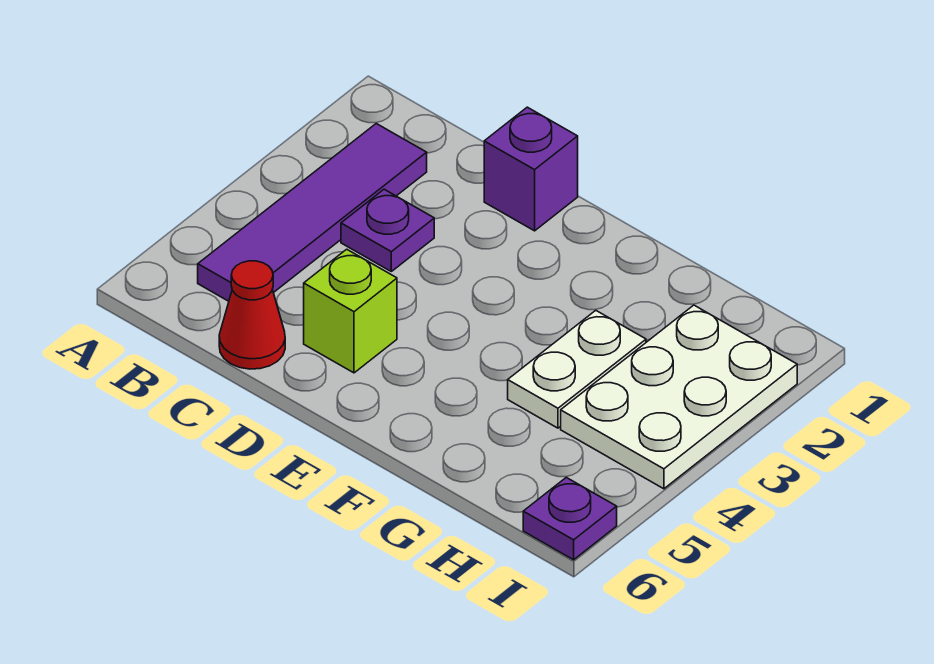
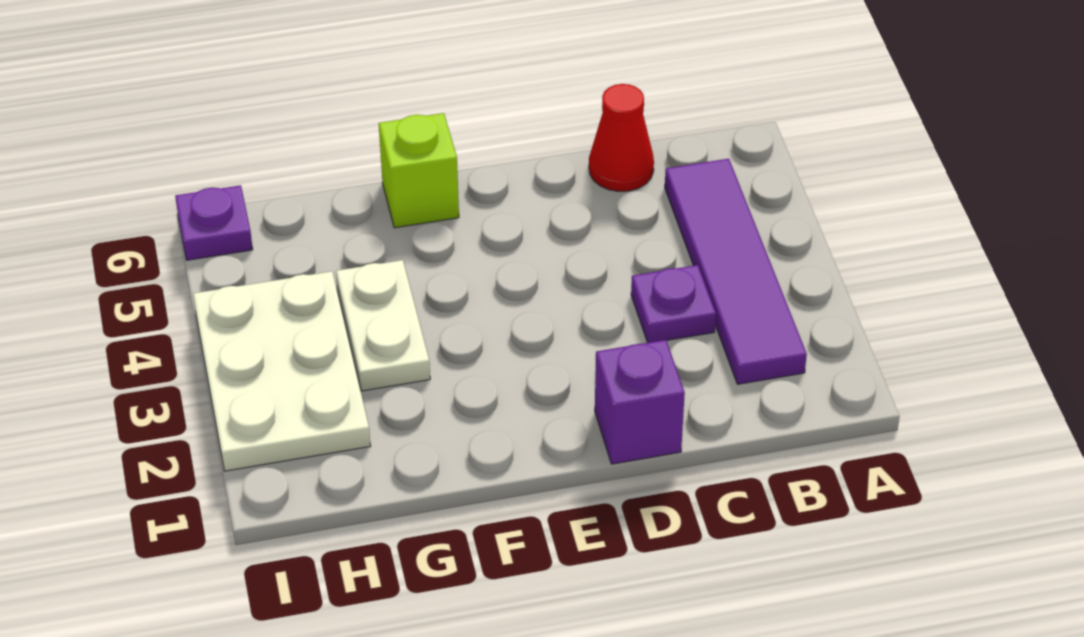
lime 1x1 brick [304,249,397,373] -> lime 1x1 brick moved to [379,113,459,228]

